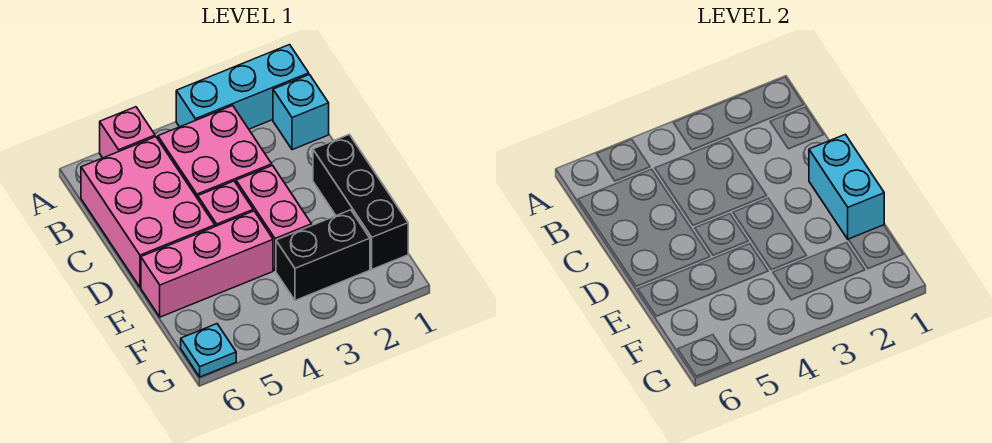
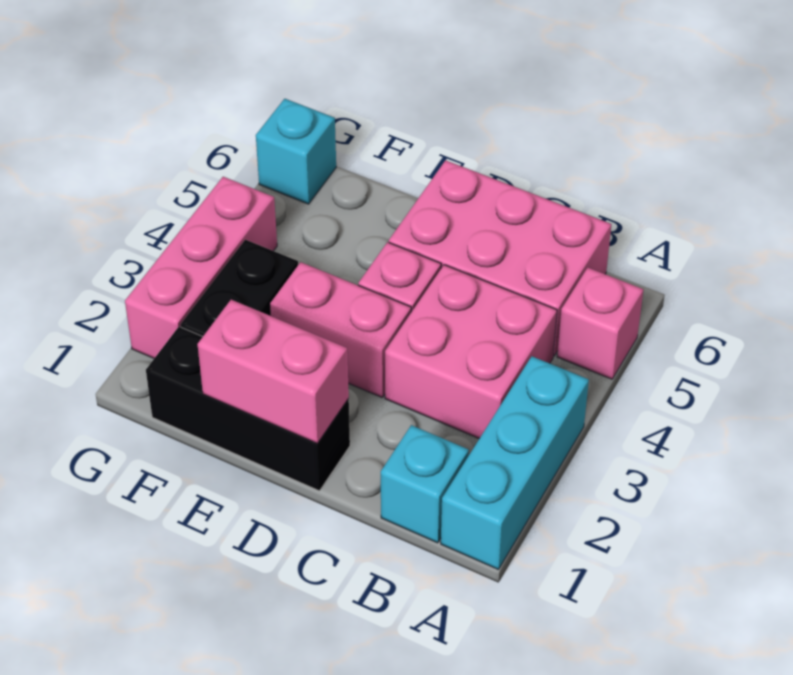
cyan 1x2 brick [809,134,884,239] -> pink 1x2 brick [197,300,349,443]
pink 1x3 brick [141,211,273,317] -> pink 1x3 brick moved to [125,177,277,358]
cyan 1x1 plate [181,324,236,377] -> cyan 1x1 brick [256,99,336,204]

